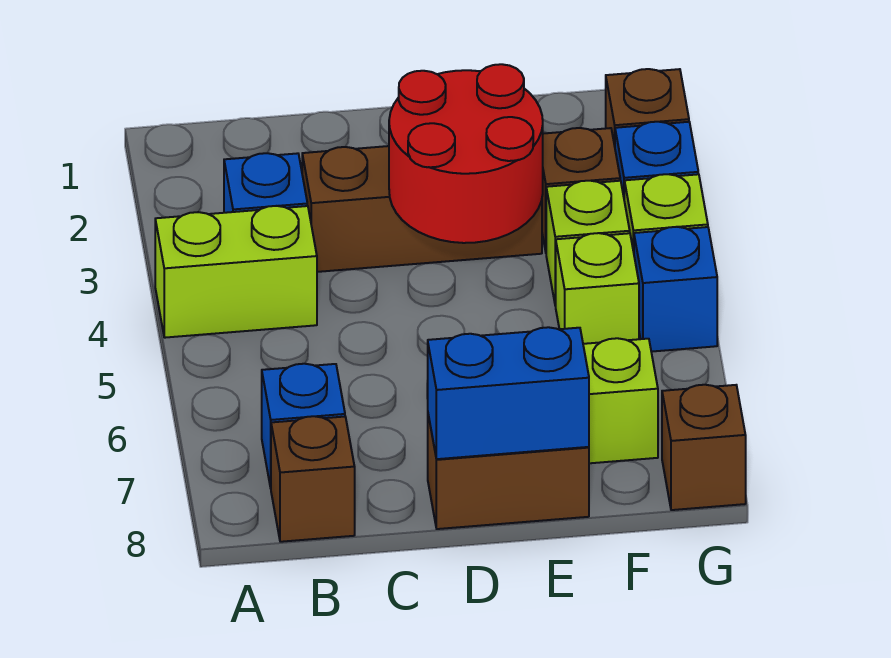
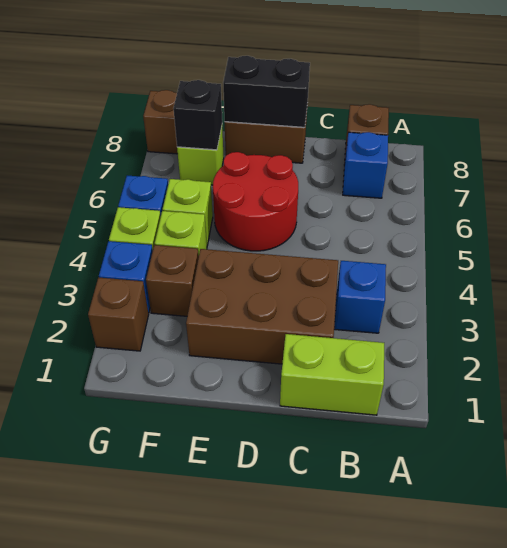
lime 1x2 brick [155,206,317,338] -> lime 1x2 brick moved to [280,334,384,415]
brown 1x3 brick [302,146,542,272] -> brown 2x3 brick [186,249,338,364]
red 2x2 round brick [389,64,543,243] -> red 2x2 round brick moved to [213,152,298,251]
blue 1x2 brick [428,327,589,459] -> black 1x2 brick [223,56,310,127]
none -> black 1x1 brick [173,80,222,150]

